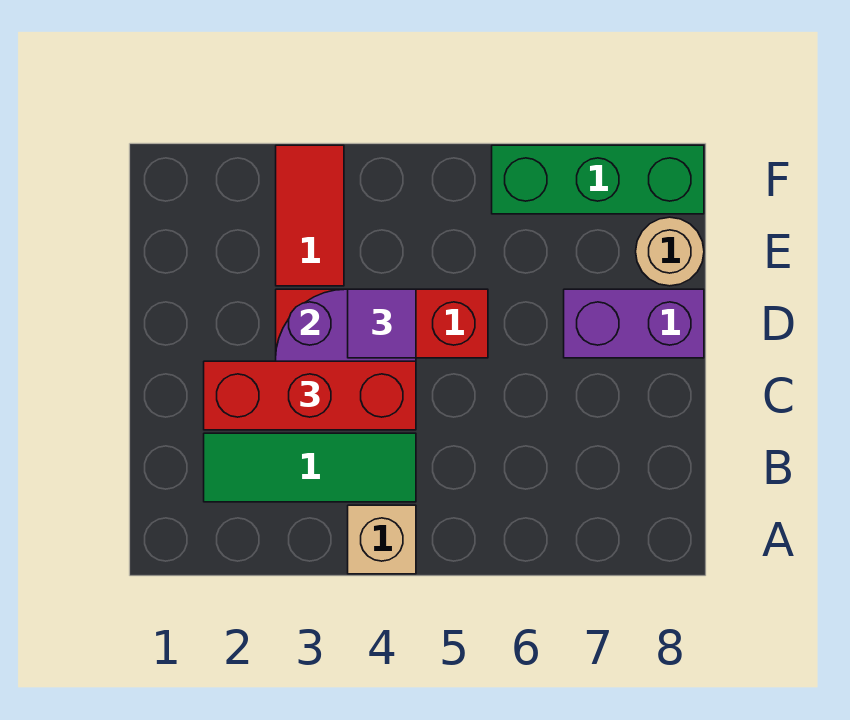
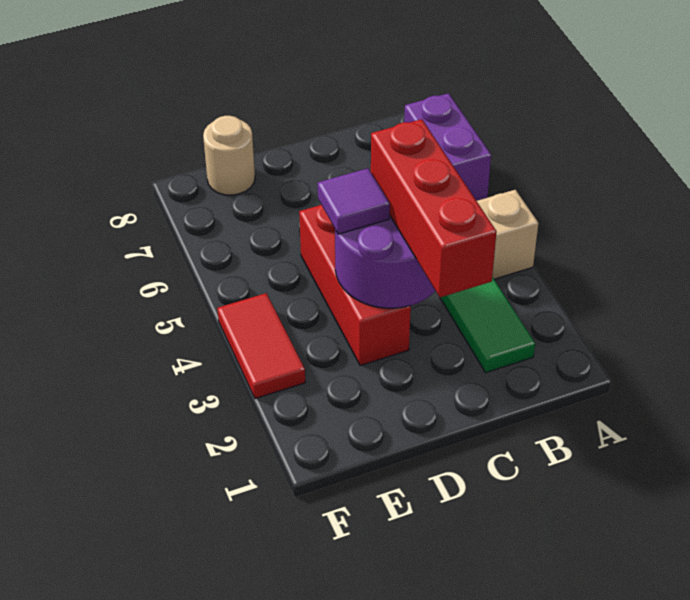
purple 1x2 brick [564,289,704,358] -> purple 1x2 brick moved to [404,93,491,201]
red 1x2 tile [276,145,344,286] -> red 1x2 tile turned to [217,293,305,399]
green 1x3 brick [492,145,704,214] -> none

